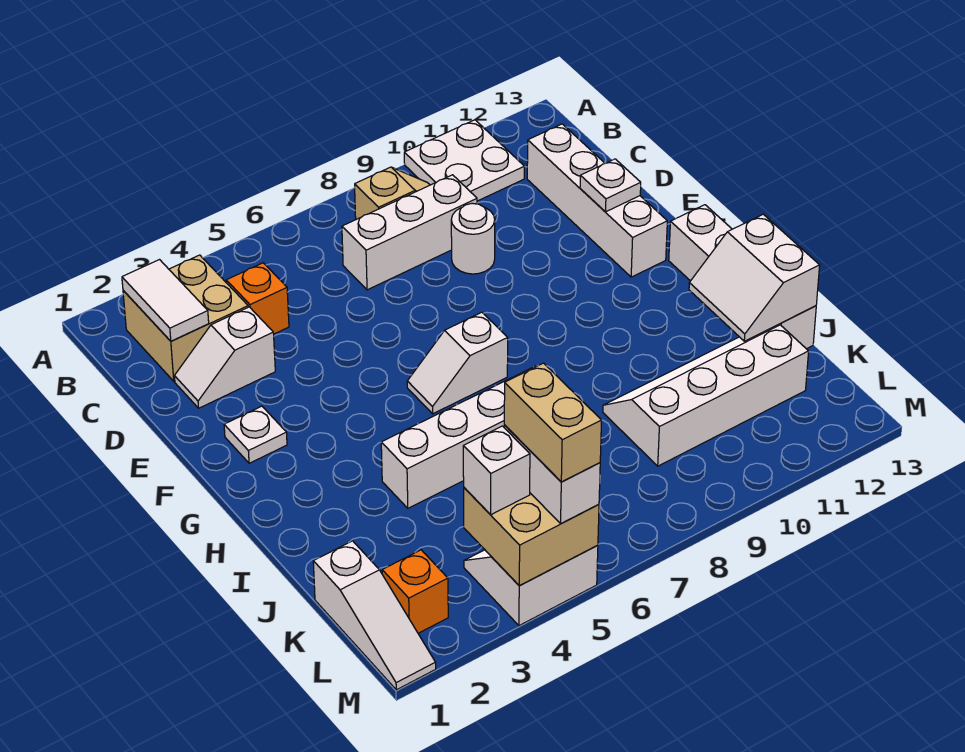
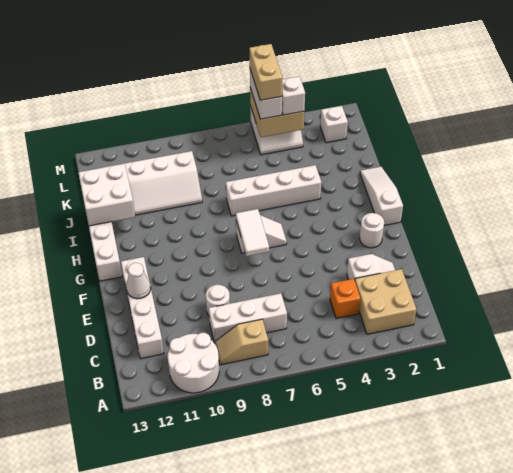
white 2x2 plate [404,120,524,201] -> white 2x2 round brick [168,333,219,393]
white 1x2 tile [122,260,209,341] -> white 1x2 tile moved to [236,209,269,256]
white 1x1 plate [580,159,641,212] -> white 1x1 cone [126,263,151,299]
white 1x1 plate [224,406,287,463] -> white 1x1 round brick [360,213,384,248]
white 2x2 slope [689,214,820,341] -> white 2x2 brick [78,164,135,226]
white 1x3 slope [313,541,436,690] -> white 1x3 slope moved to [360,167,403,225]
orange 1x1 brick [382,550,448,633] -> white 1x1 brick [320,106,348,143]

